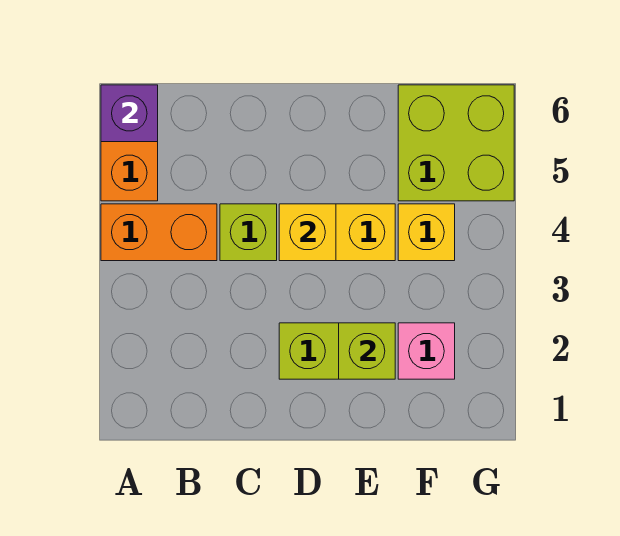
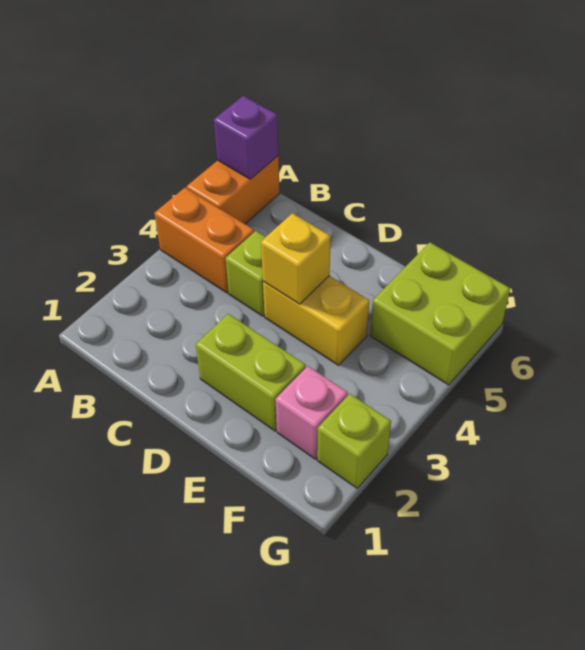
lime 1x1 brick [339,323,395,379] -> lime 1x1 brick moved to [317,394,391,488]
yellow 1x1 brick [398,204,455,261] -> none

